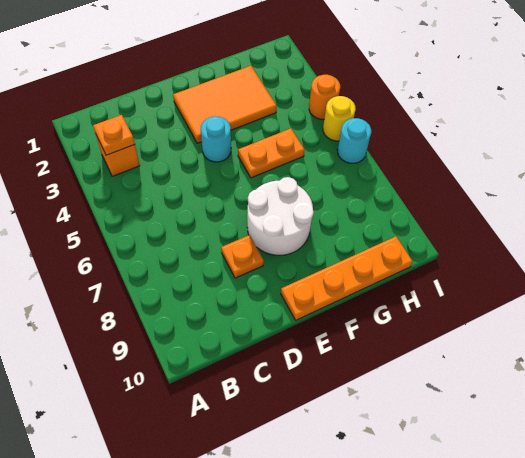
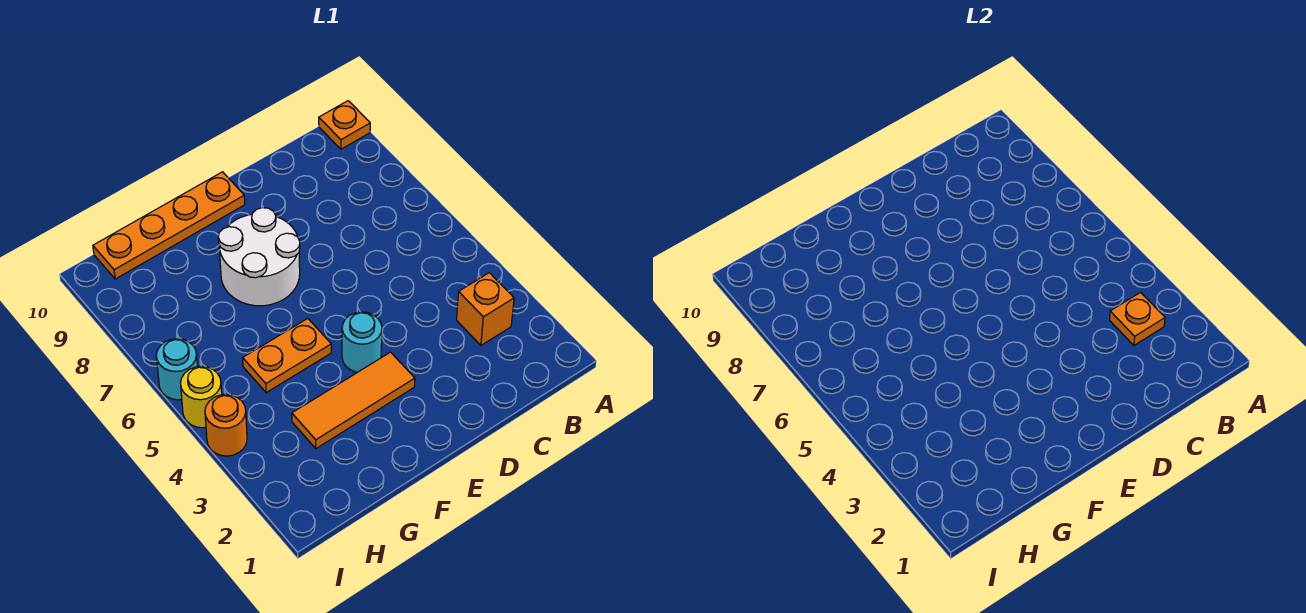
orange 1x1 plate [221,235,264,278] -> orange 1x1 plate moved to [319,101,370,149]
orange 2x3 tile [173,66,277,143] -> orange 1x3 tile [292,352,415,449]

